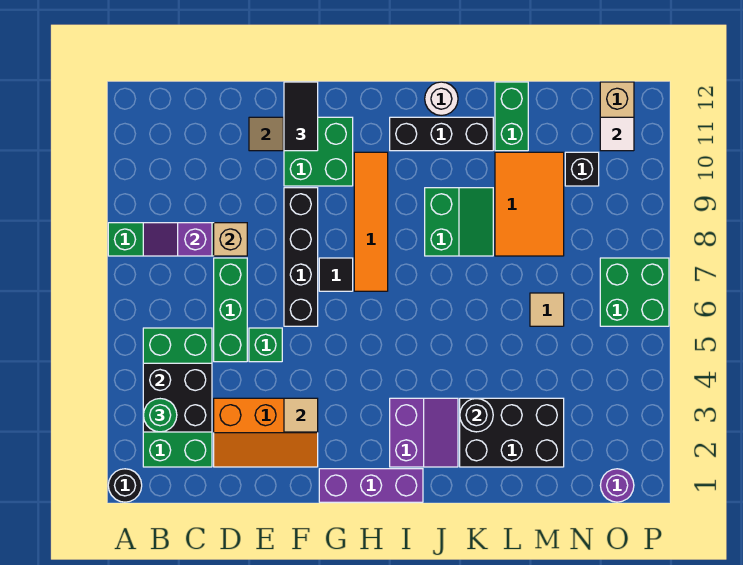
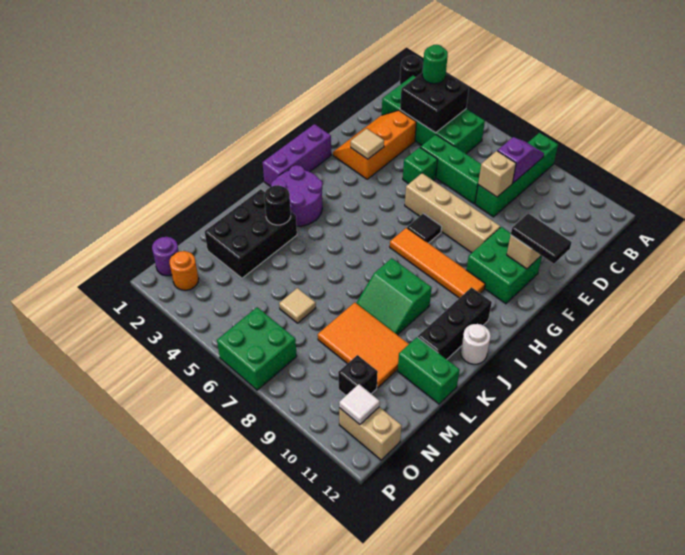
black 1x4 brick [284,188,318,326] -> tan 1x4 brick [405,173,500,253]
purple 2x2 slope [390,398,458,467] -> purple 2x2 round brick [271,165,322,226]
none -> orange 1x1 round brick [169,251,199,290]

